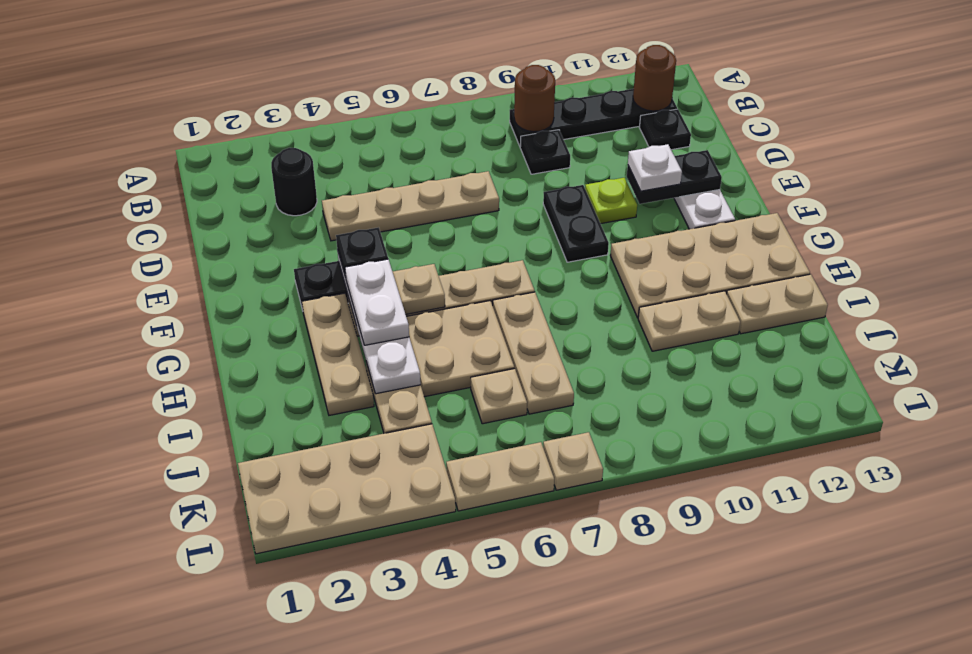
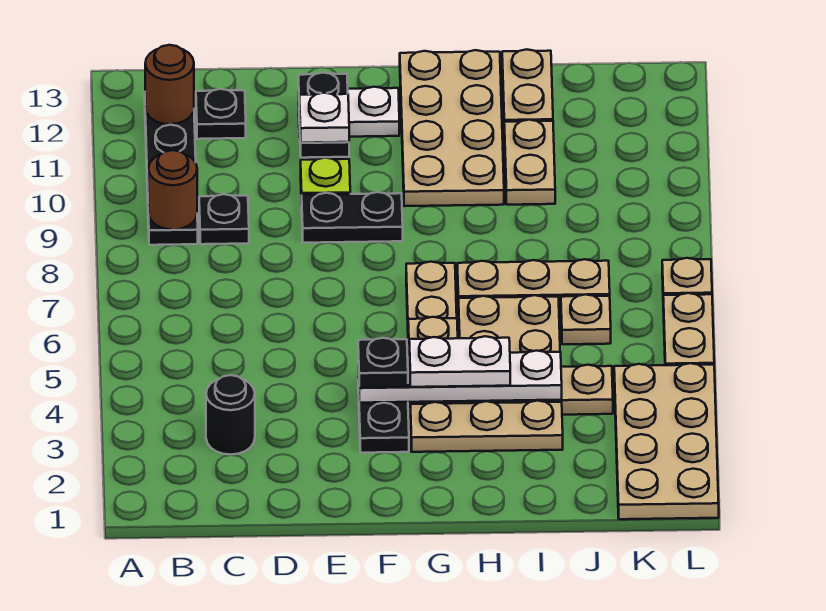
tan 1x4 plate [322,171,499,241] -> none

